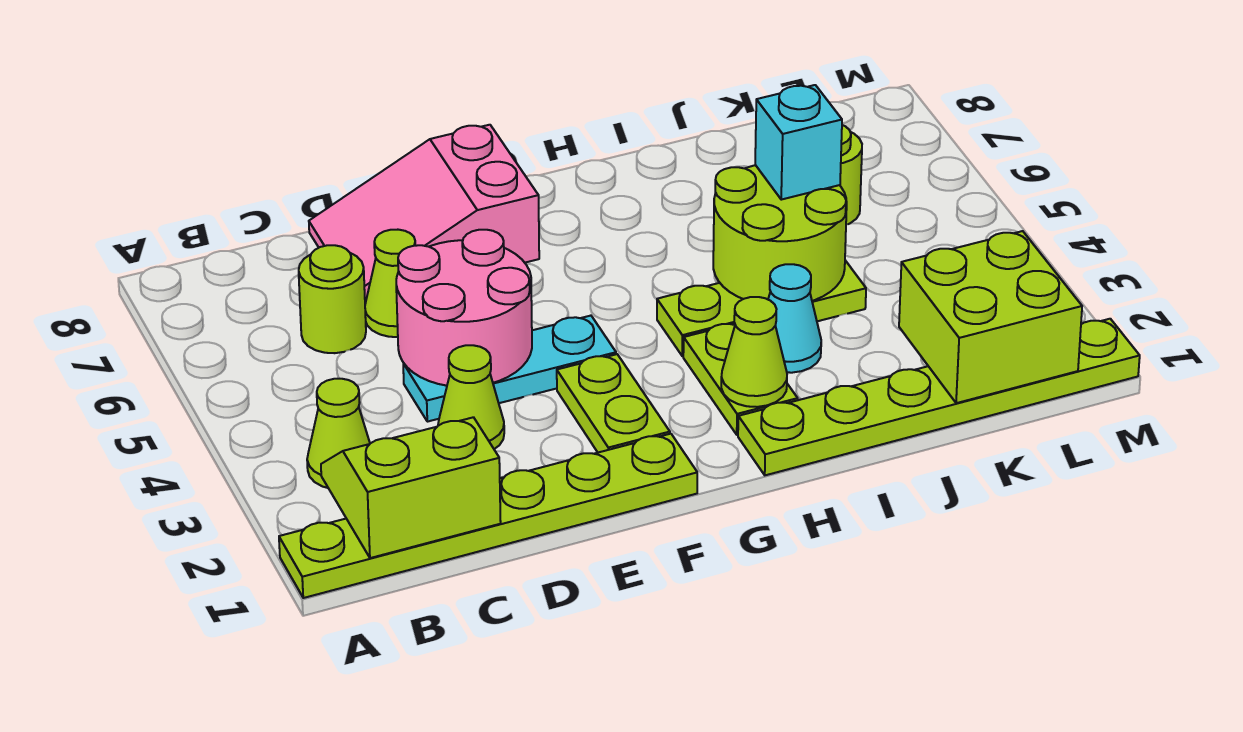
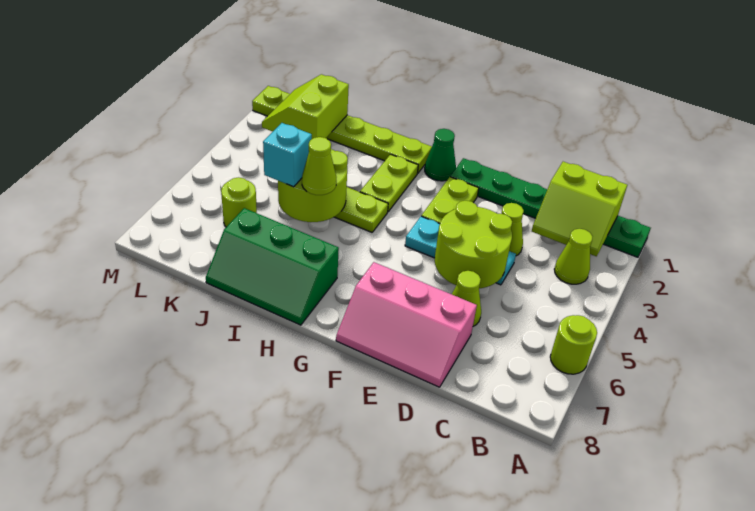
lime 1x6 plate [279,434,697,598] -> green 1x6 plate [450,158,651,257]
lime 1x1 round brick [299,245,366,353] -> lime 1x1 round brick moved to [550,315,597,374]
pink 2x2 round brick [396,230,532,386] -> lime 2x2 round brick [435,201,512,288]
pink 2x3 slope [309,125,539,302] -> pink 2x3 slope turned to [336,262,477,387]
none -> green 1x1 cone [425,129,456,181]
lime 1x1 cone [721,297,787,407] -> lime 1x1 cone moved to [302,137,336,195]
none -> green 2x3 slope [206,208,339,325]
cyan 1x1 cone [768,264,821,373] -> none
lime 2x2 brick [899,231,1082,403] -> lime 2x2 slope [262,74,349,139]

